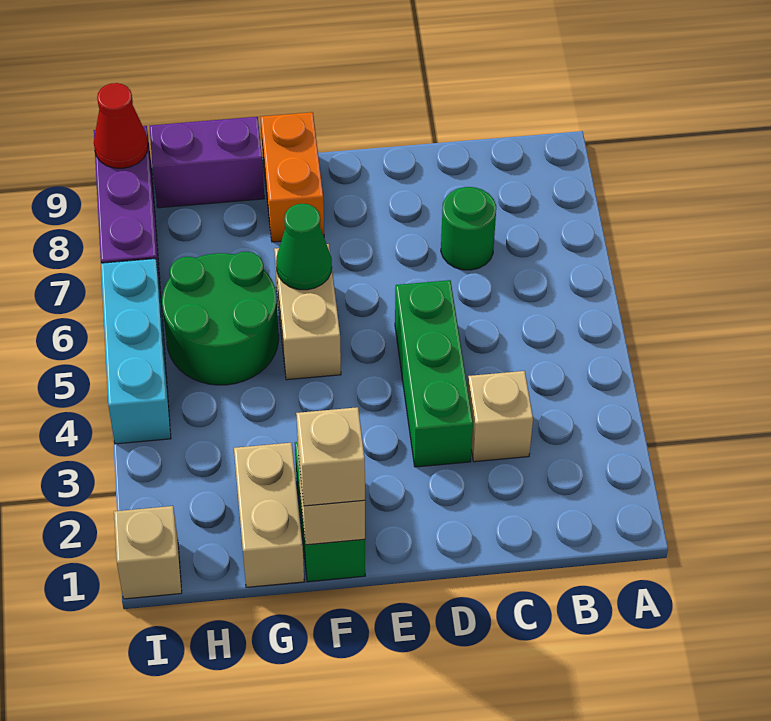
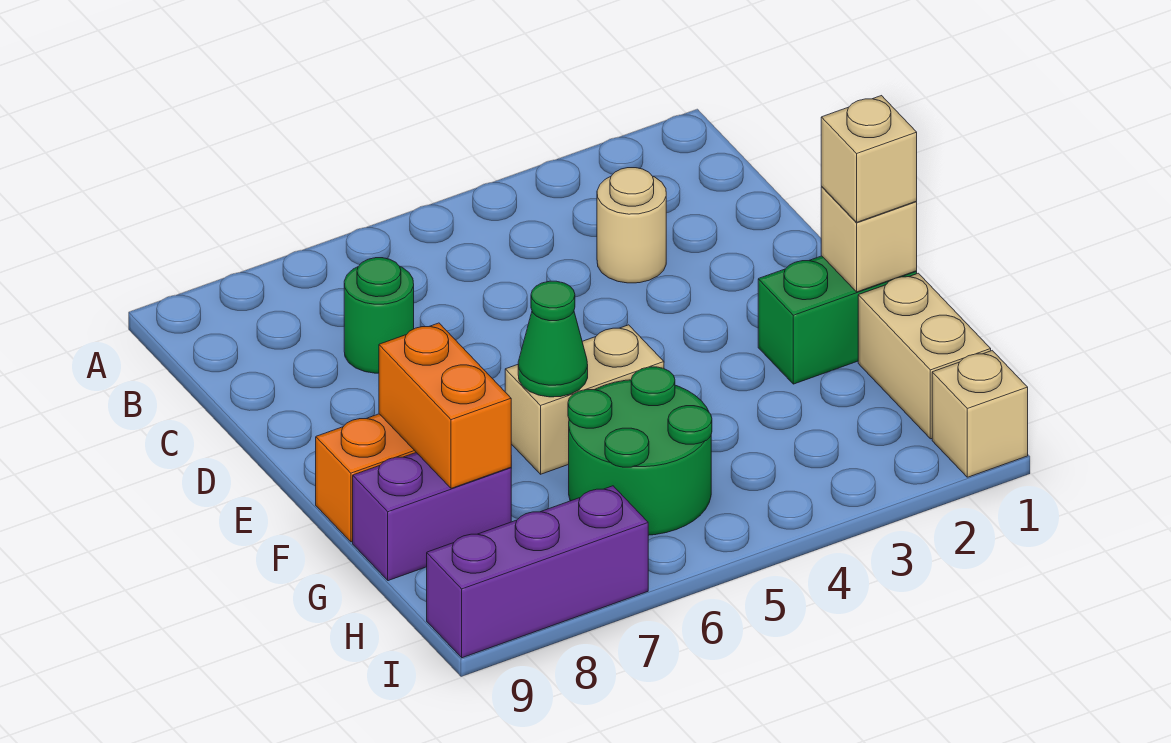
tan 1x1 brick [468,371,533,462] -> tan 1x1 round brick [597,168,666,283]
green 1x3 brick [395,280,473,467] -> none
none -> orange 1x2 brick [379,323,511,488]
tan 1x2 brick [234,443,304,587] -> tan 1x2 brick turned to [858,273,991,439]
purple 1x2 brick [150,117,264,208] -> purple 1x2 brick turned to [353,453,511,581]
cyan 1x3 brick [101,258,171,444] -> none
red 1x1 cone [94,83,148,168] -> none

